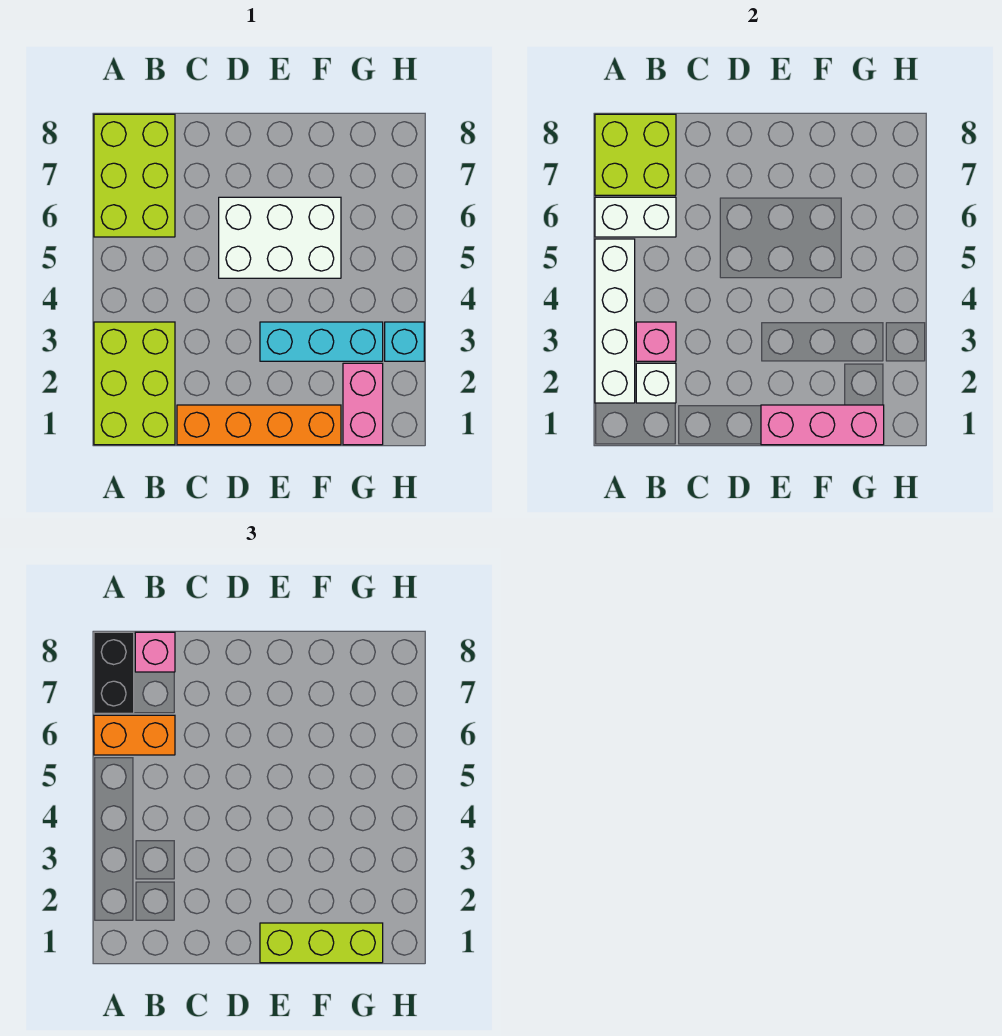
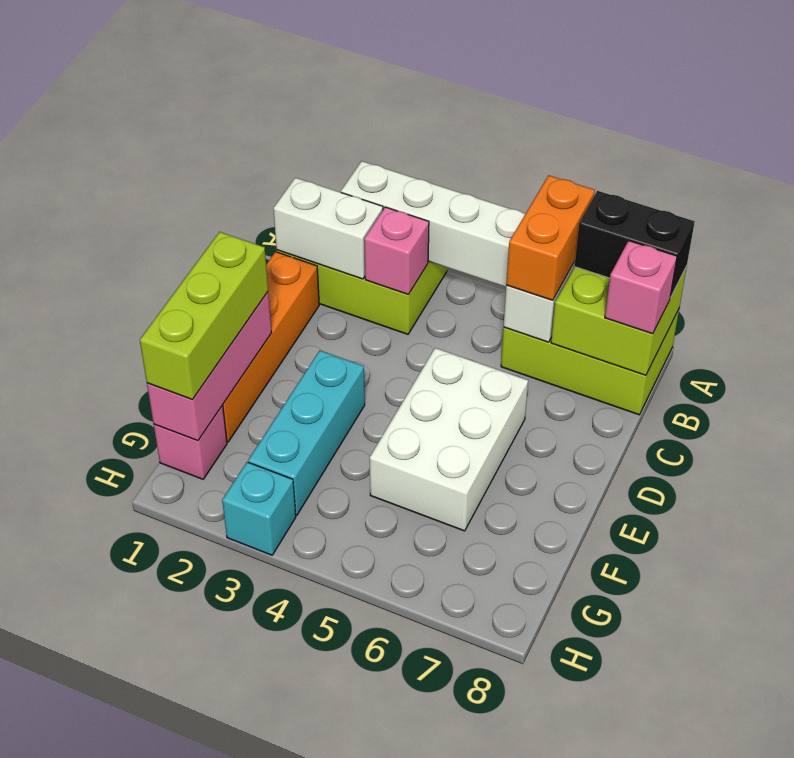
white 1x1 brick [636,363,676,403] -> white 1x2 brick [273,178,383,279]
pink 1x2 brick [343,363,383,445] -> pink 1x1 brick [154,406,227,479]

